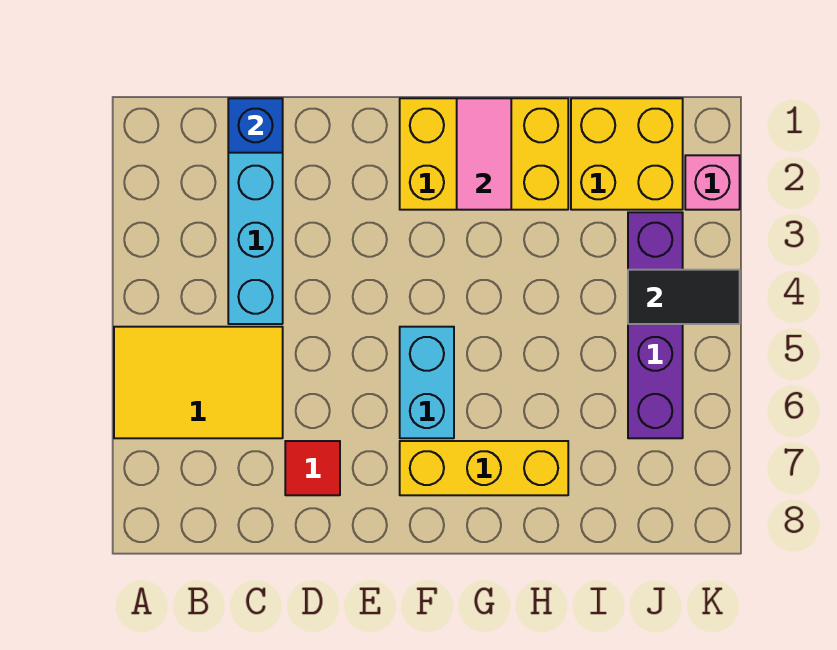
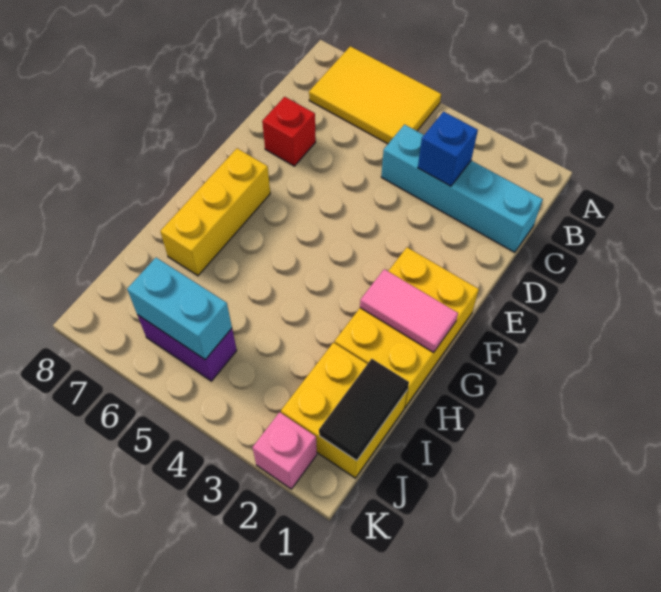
yellow 2x3 tile [114,327,283,438] -> yellow 2x3 tile turned to [309,46,441,144]
blue 1x1 brick [228,98,283,153] -> blue 1x1 brick moved to [418,112,478,186]
red 1x1 tile [285,441,340,495] -> red 1x1 brick [262,97,316,166]
cyan 1x2 brick [400,327,454,438] -> cyan 1x2 brick moved to [127,258,232,360]
purple 1x4 brick [628,212,683,438] -> purple 1x2 brick [138,315,237,381]
black 1x2 tile [628,270,740,324] -> black 1x2 tile moved to [319,359,409,461]

